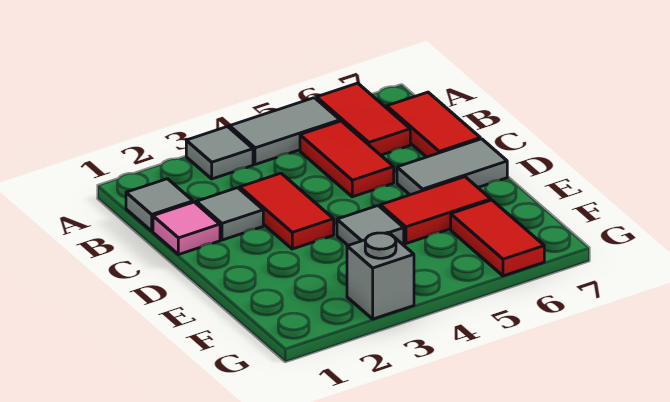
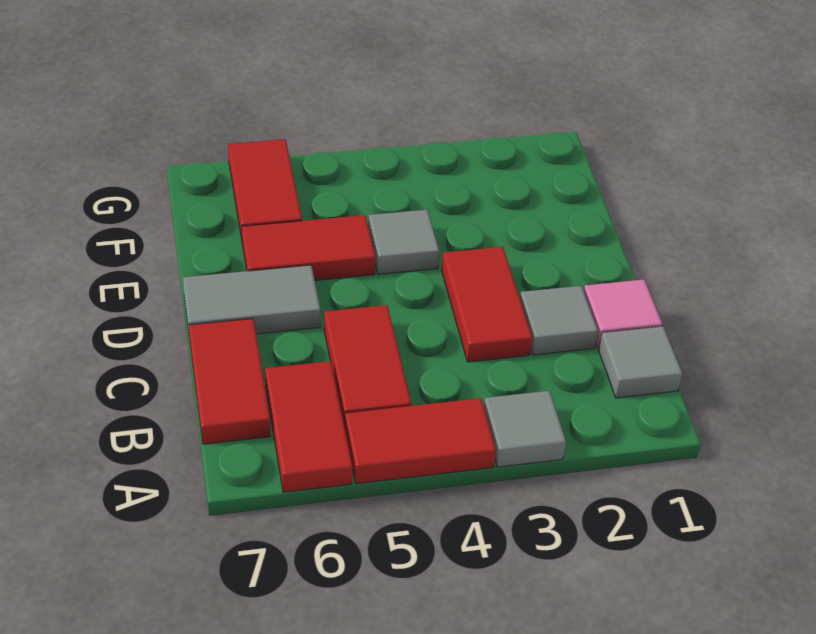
grey 1x2 tile [230,98,340,165] -> red 1x2 tile [345,398,496,484]
grey 1x1 brick [347,232,414,319] -> none

